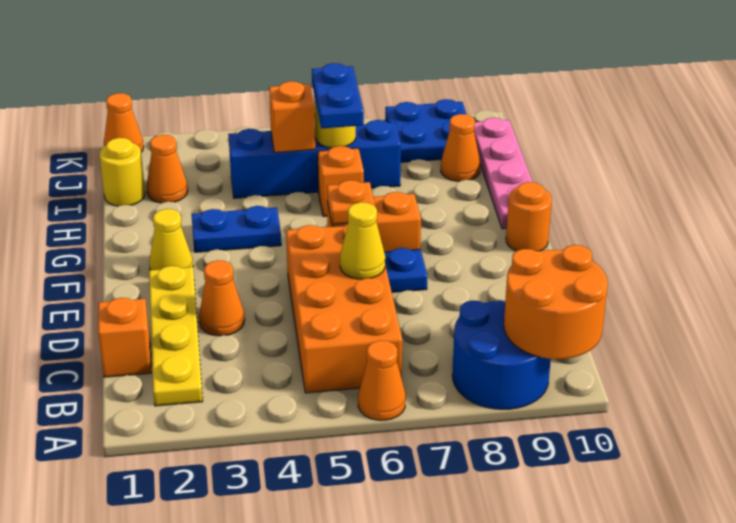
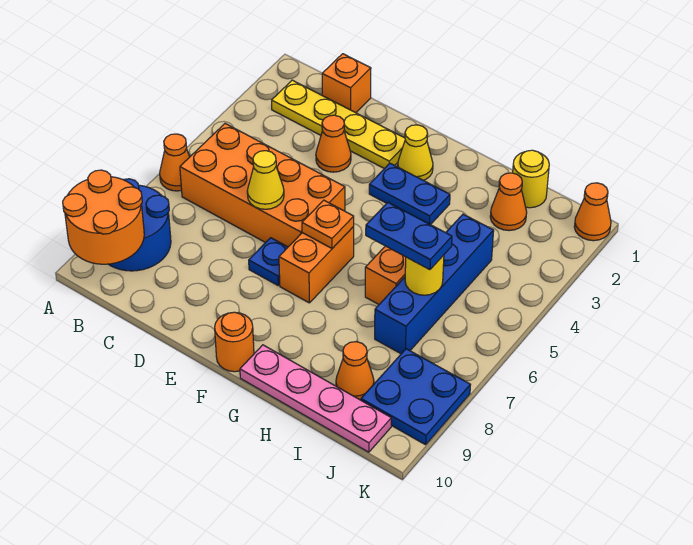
blue 1x2 plate [191,206,281,252] -> blue 1x2 plate turned to [369,163,450,225]
orange 1x1 brick [269,81,315,152] -> none

